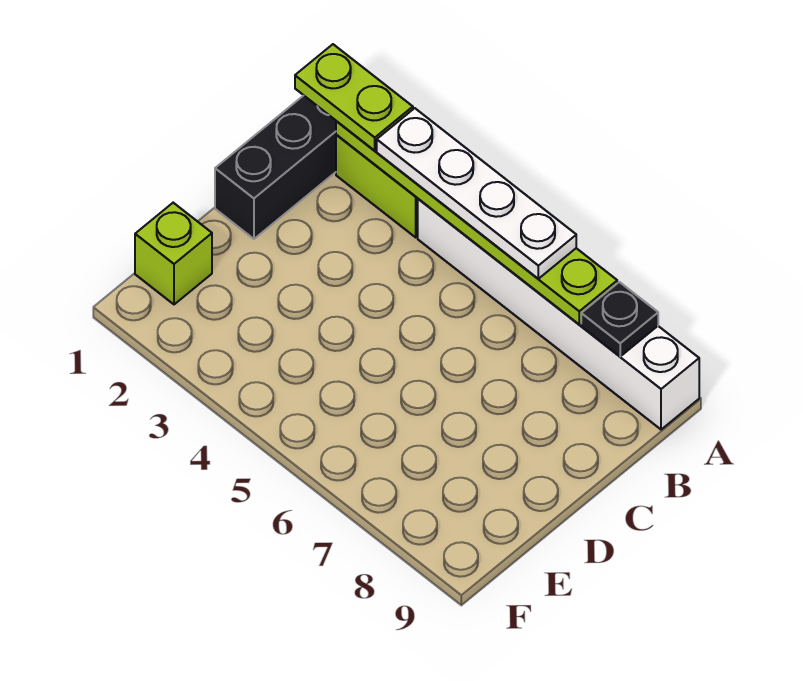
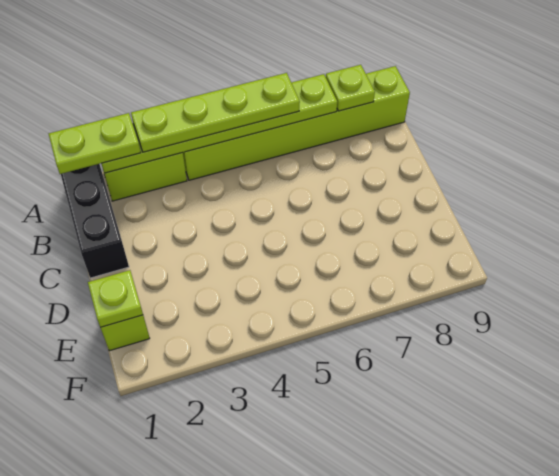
white 1x4 plate [377,108,576,279] -> lime 1x4 plate [131,73,300,152]
white 1x6 brick [418,199,699,430] -> lime 1x6 brick [183,66,410,180]
black 1x1 plate [581,282,658,356] -> lime 1x1 plate [326,65,375,111]
none -> lime 1x1 plate [88,270,143,327]

